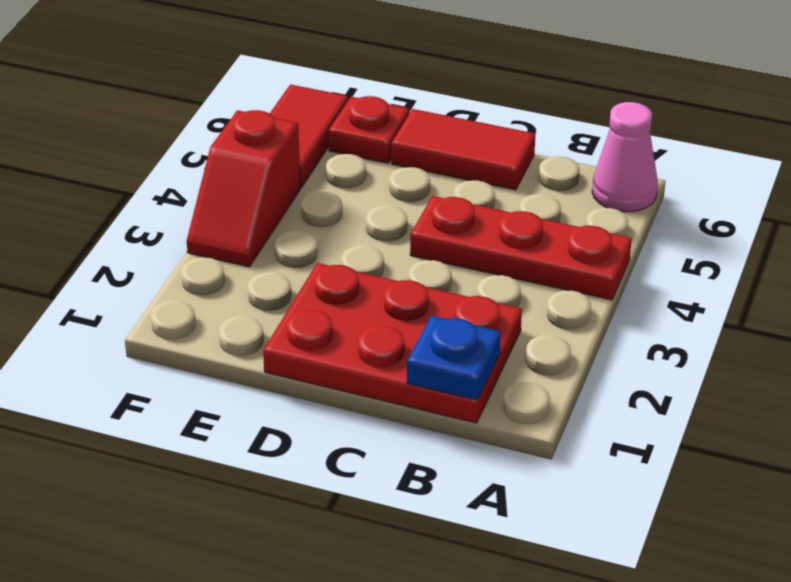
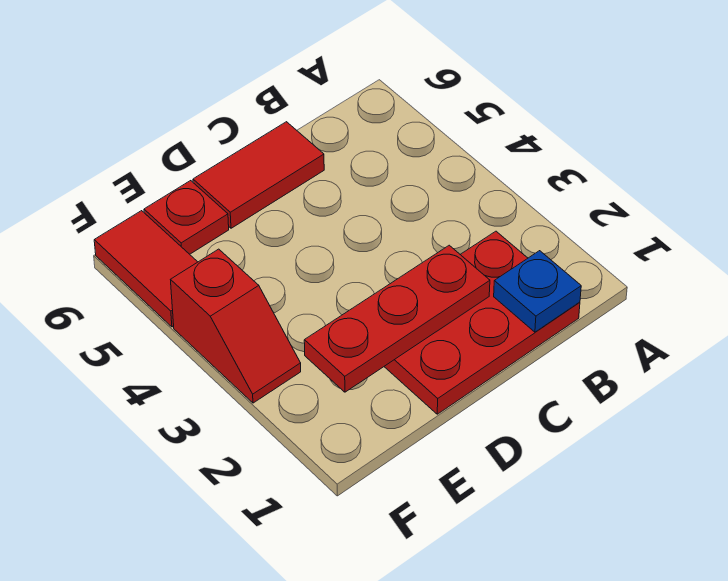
red 1x3 plate [410,196,632,300] -> red 1x3 plate moved to [304,245,490,392]
pink 1x1 cone [592,102,658,212] -> none

